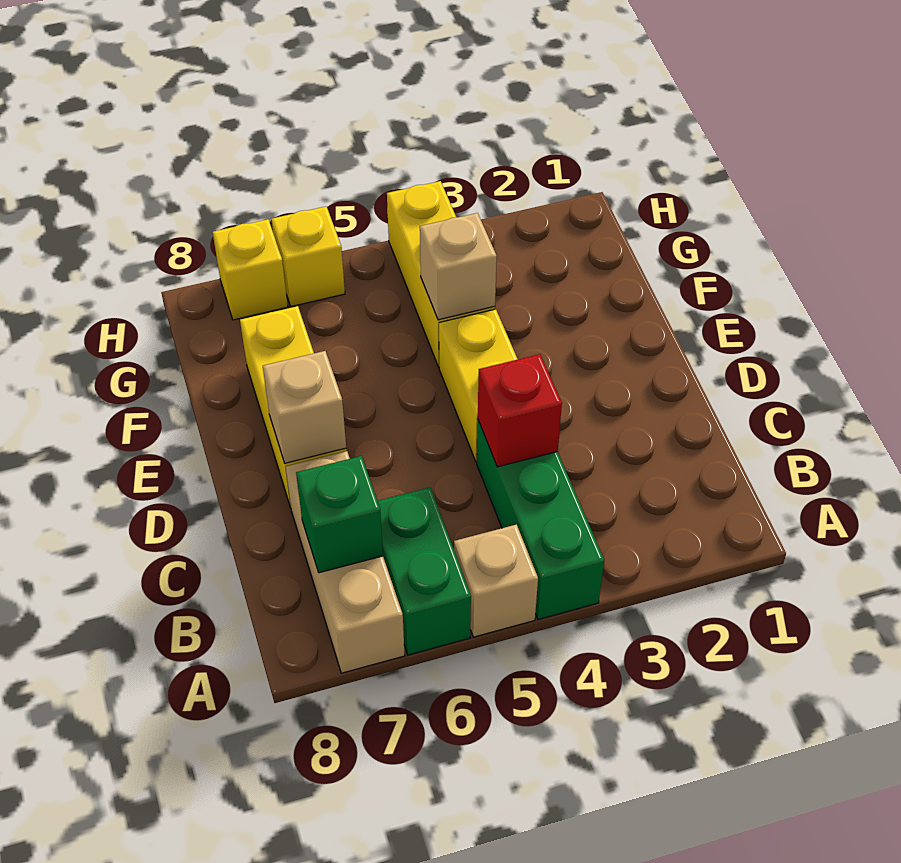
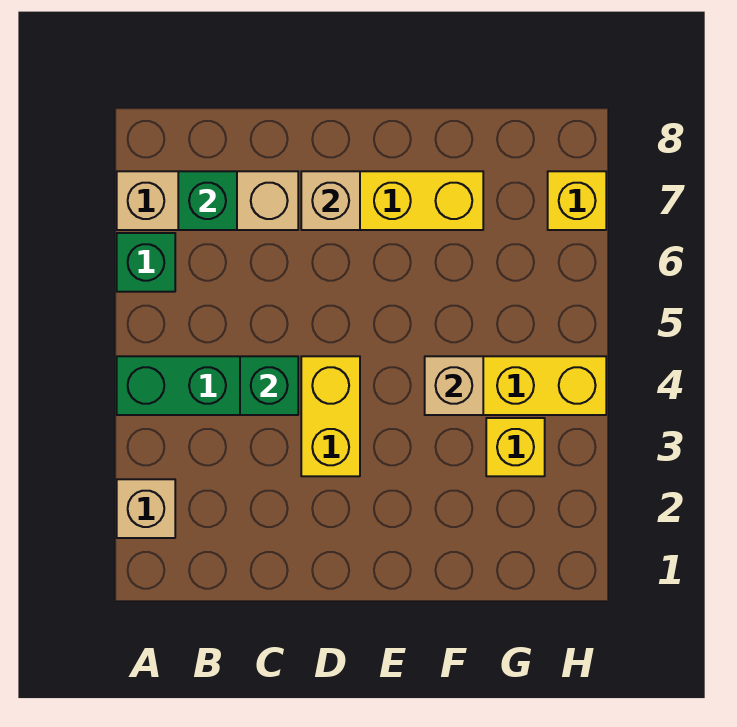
tan 1x1 brick [454,525,538,637] -> tan 1x1 brick moved to [117,479,175,538]
green 1x2 brick [378,487,471,655] -> green 1x1 brick [117,233,175,292]
red 1x1 brick [478,354,562,467] -> green 1x1 brick [240,356,298,415]
yellow 1x2 brick [439,309,518,462] -> yellow 1x2 brick turned to [301,356,360,476]
yellow 1x1 brick [271,207,345,307] -> yellow 1x1 brick moved to [486,418,545,476]

